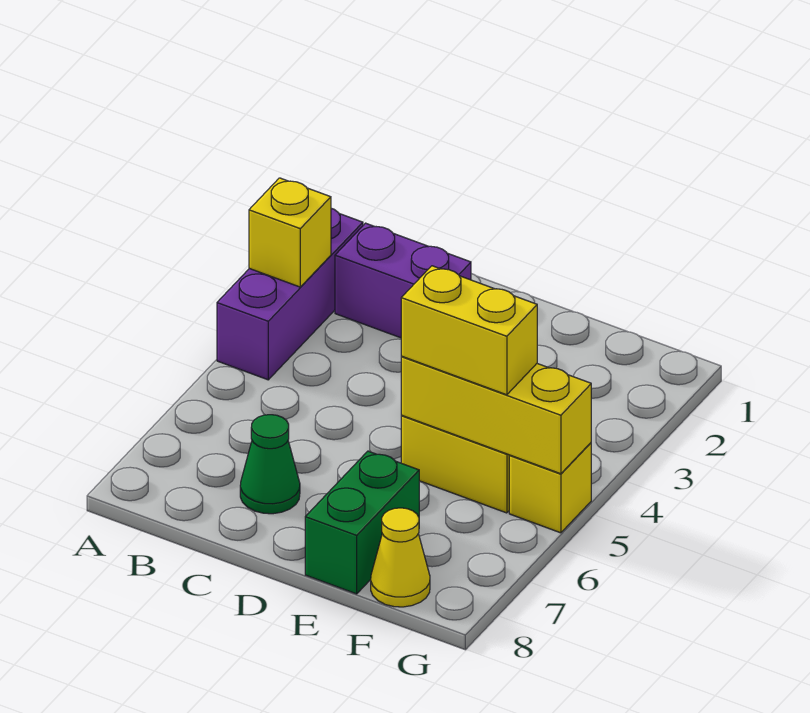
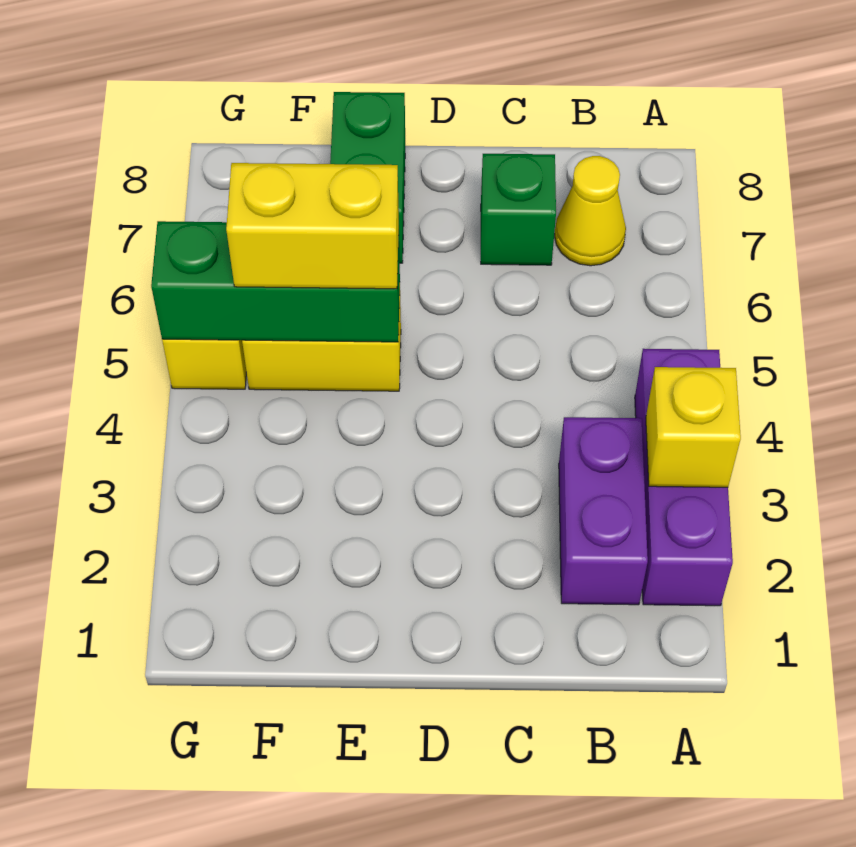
purple 1x2 brick [335,223,471,338] -> purple 1x2 brick turned to [559,417,648,605]
green 1x1 cone [240,415,300,514] -> green 1x1 brick [481,154,556,265]
yellow 1x3 brick [401,356,591,474] -> green 1x3 brick [151,221,400,342]
yellow 1x1 cone [371,508,430,607] -> yellow 1x1 cone moved to [555,156,626,266]

